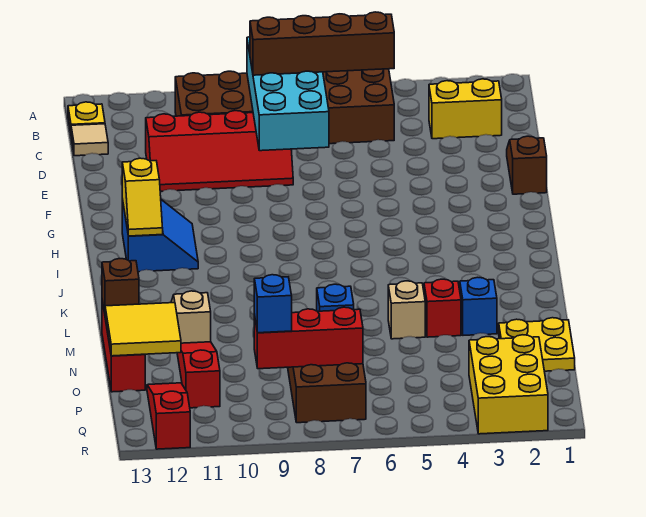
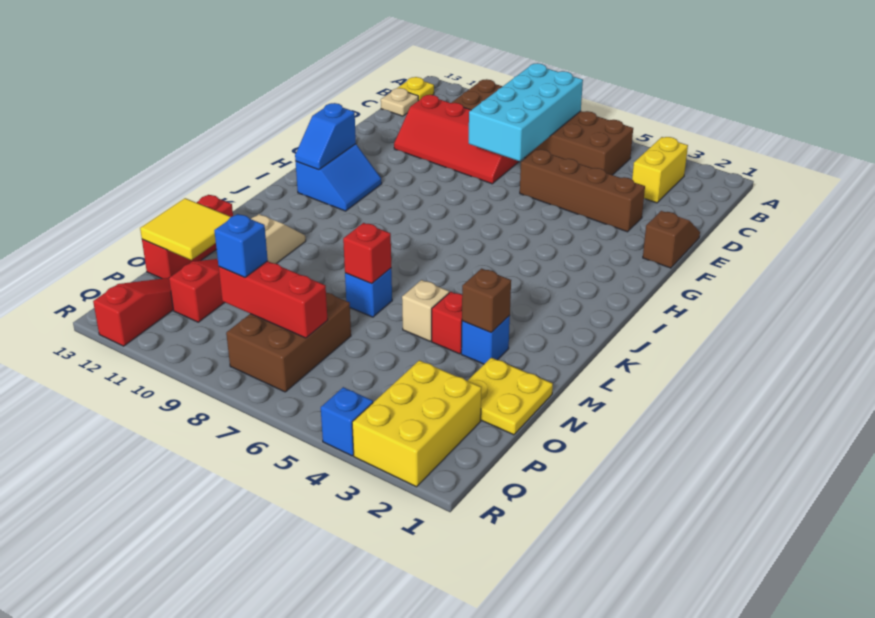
yellow 1x2 brick [429,79,502,139] -> yellow 1x2 brick turned to [632,137,688,203]
brown 1x4 brick [250,12,394,75] -> brown 1x4 brick moved to [520,150,645,232]
tan 1x1 tile [71,124,108,156] -> tan 1x1 plate [381,88,418,116]
yellow 1x2 slope [122,158,163,236] -> blue 1x2 slope [295,103,356,170]
none -> red 1x1 brick [343,223,391,284]
brown 1x1 brick [102,259,139,313] -> brown 1x1 brick moved to [462,269,511,332]
none -> blue 1x1 brick [321,387,373,456]

